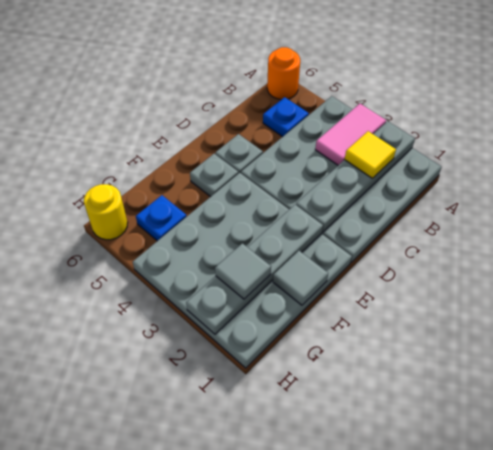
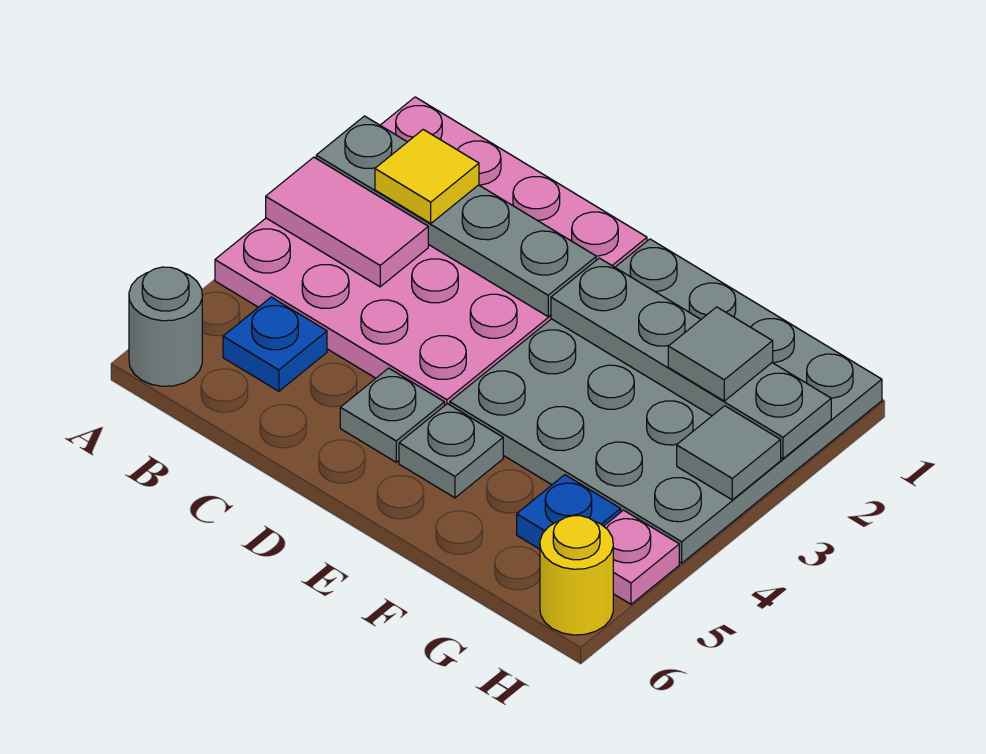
grey 4x4 plate [241,96,442,262] -> pink 4x4 plate [215,97,647,405]
orange 1x1 round brick [267,47,300,99] -> grey 1x1 round brick [129,267,202,386]
grey 1x1 tile [273,251,328,305] -> grey 1x1 tile moved to [677,406,781,500]
none -> pink 1x1 plate [604,510,679,604]

